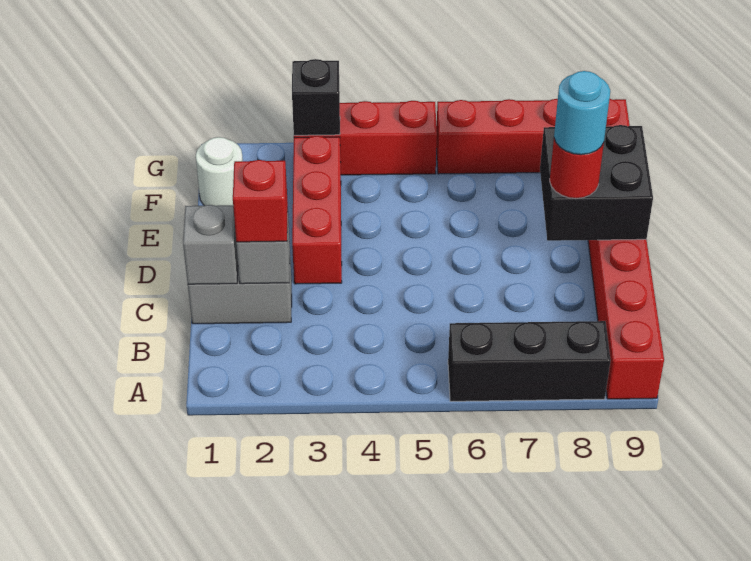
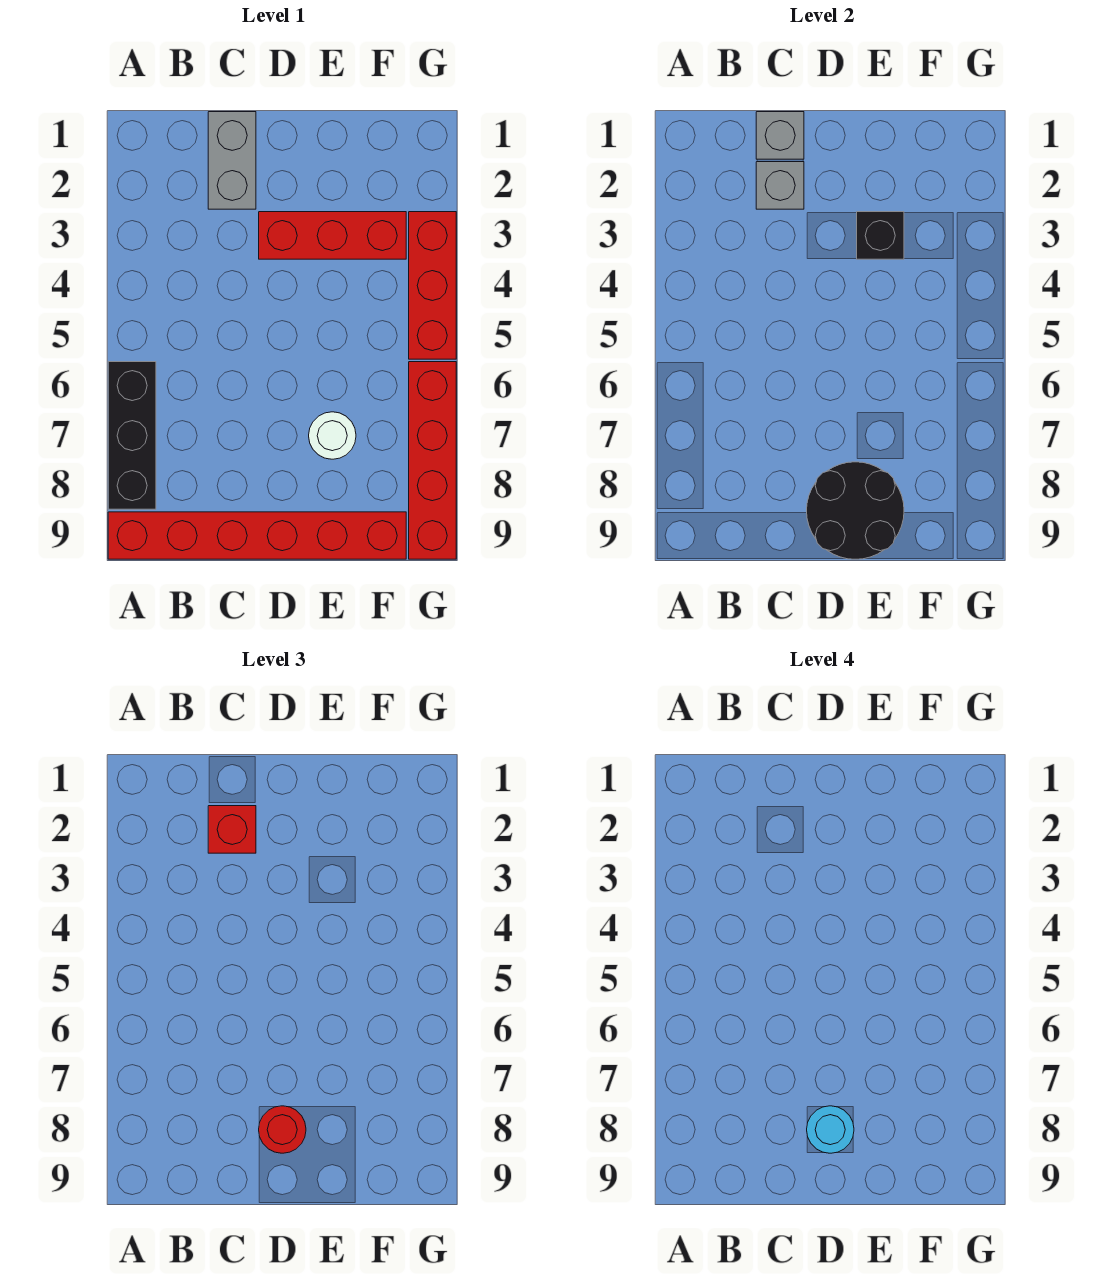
black 2x2 brick [540,125,653,241] -> black 2x2 round brick [807,462,904,559]
white 1x1 round brick [196,137,243,206] -> white 1x1 round brick moved to [309,412,356,459]
black 1x1 brick [292,59,340,135] -> black 1x1 brick moved to [857,212,904,259]

